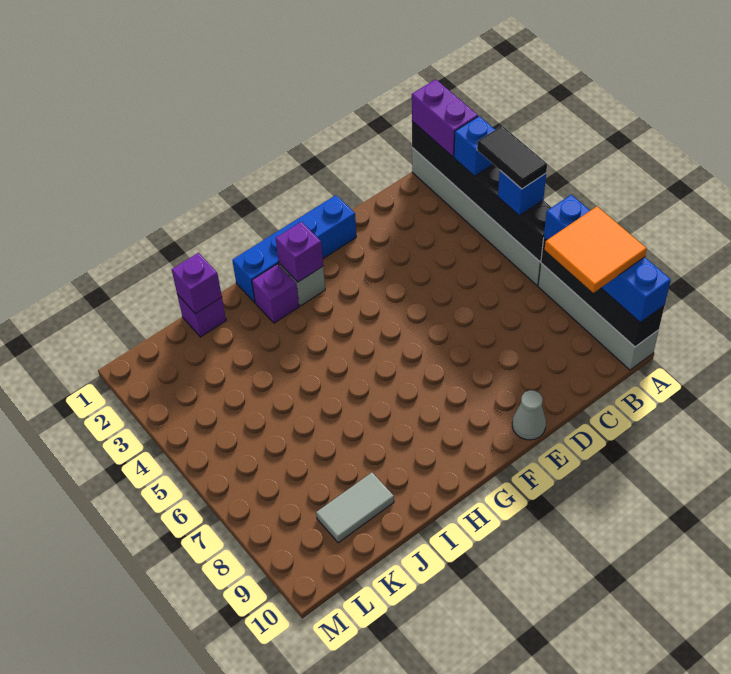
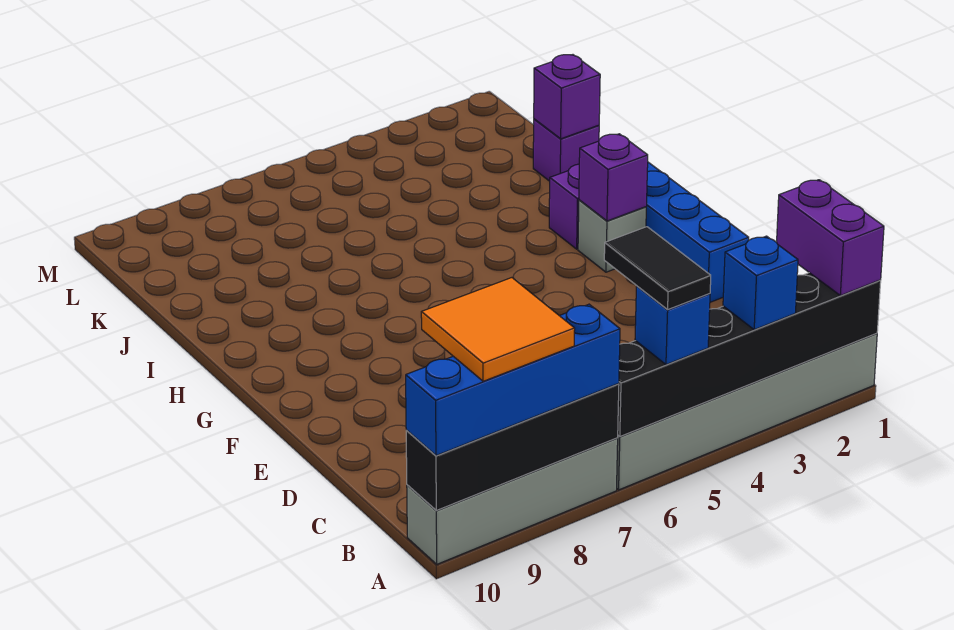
purple 1x2 brick [412,79,478,157] -> purple 1x2 brick turned to [777,180,884,296]
black 1x2 tile [477,126,547,189] -> black 1x2 tile turned to [604,227,711,309]
grey 1x1 cone [512,390,546,440] -> none
grey 1x2 tile [316,473,394,543] -> none

